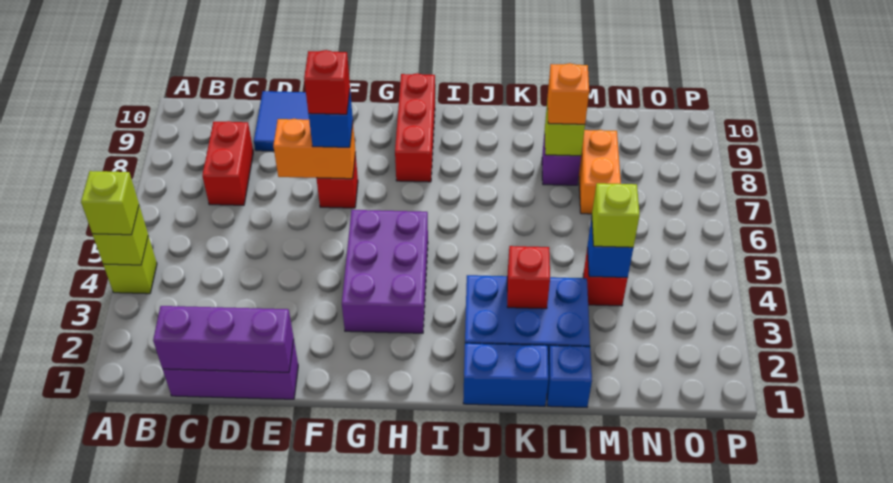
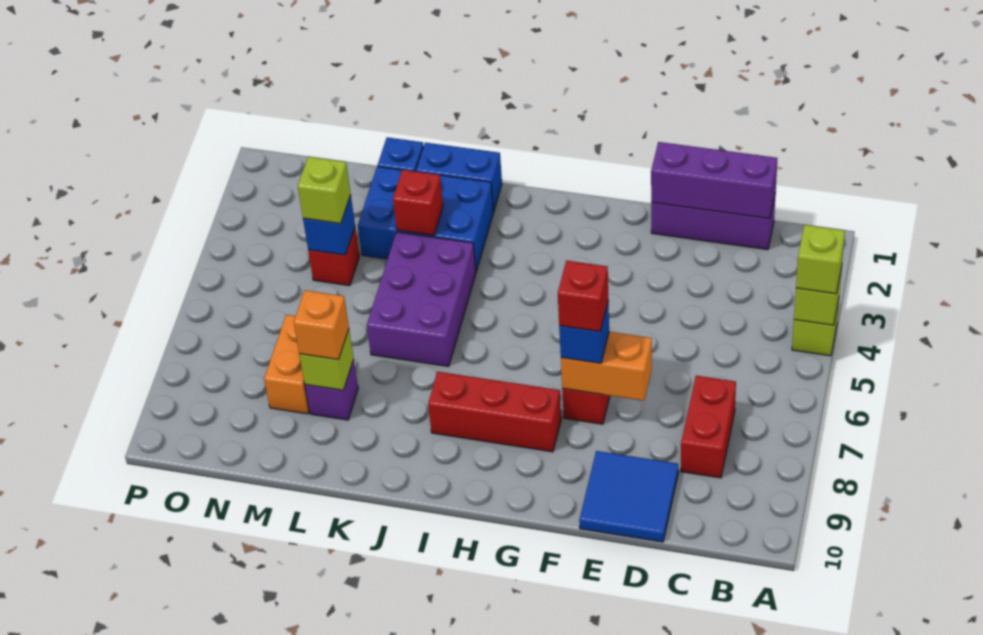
purple 2x3 brick [342,210,428,333] -> purple 2x3 brick moved to [367,232,476,367]
red 1x3 brick [395,73,435,182] -> red 1x3 brick turned to [428,372,561,452]

